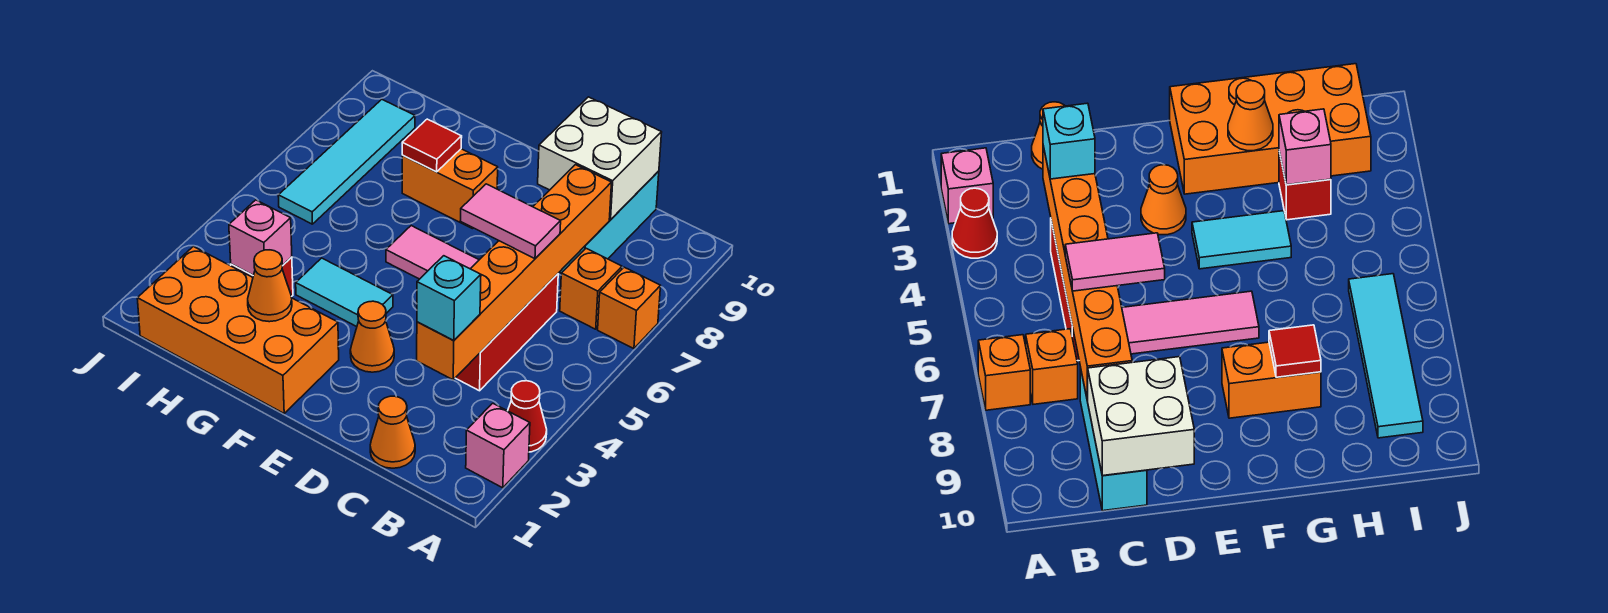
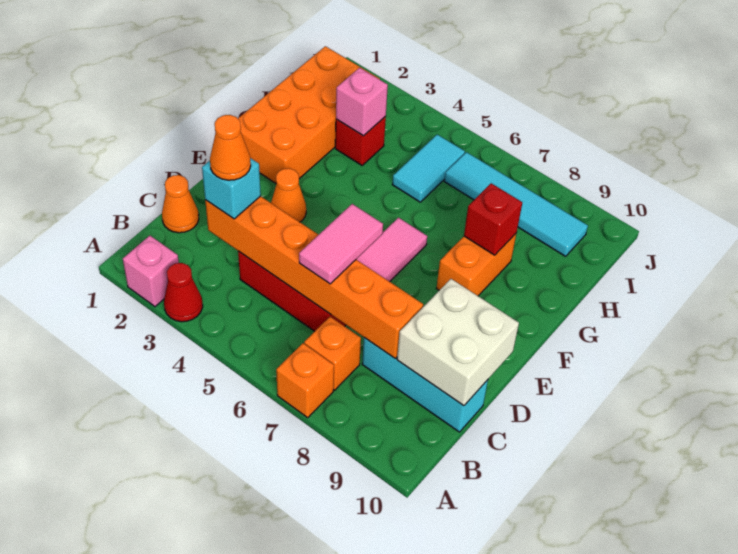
cyan 1x2 tile [296,258,393,327] -> cyan 1x2 tile moved to [392,135,465,202]
orange 1x1 cone [248,250,292,322] -> orange 1x1 cone moved to [210,115,251,180]
red 1x1 tile [402,119,462,172] -> red 1x1 brick [464,183,522,255]

